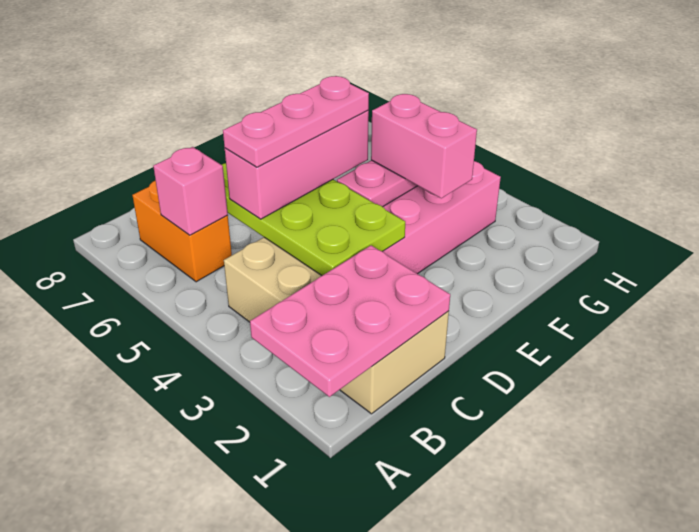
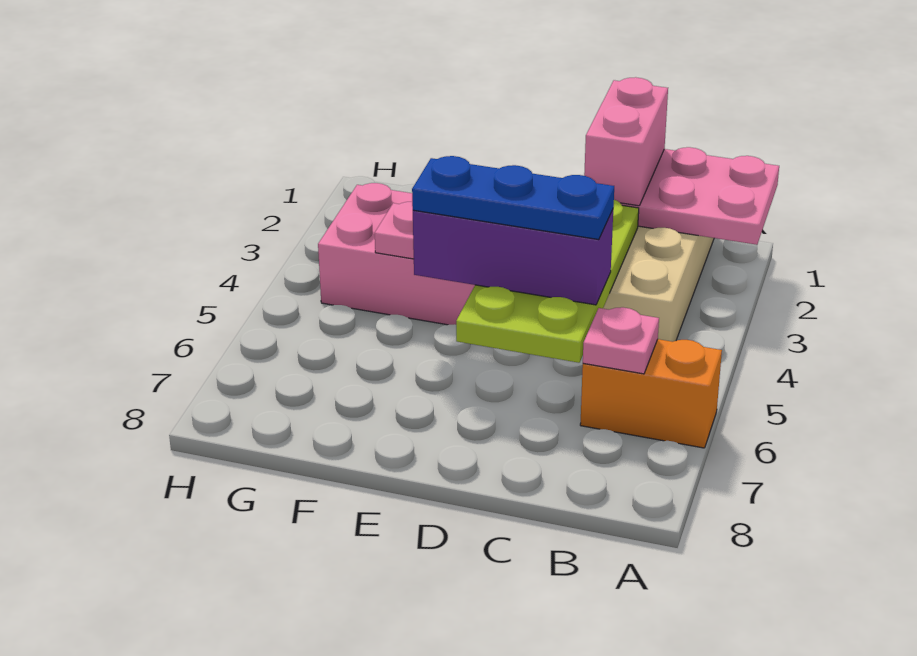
orange 1x2 brick [132,180,232,282] -> orange 1x2 brick turned to [580,339,722,448]
pink 1x1 brick [153,147,228,235] -> pink 1x1 plate [583,307,659,374]
pink 1x3 brick [225,111,369,219] -> purple 1x3 brick [413,210,613,305]
pink 1x3 plate [223,76,369,167] -> blue 1x3 plate [412,156,614,240]
pink 1x2 brick [371,94,477,198] -> pink 1x2 brick moved to [584,77,668,206]

